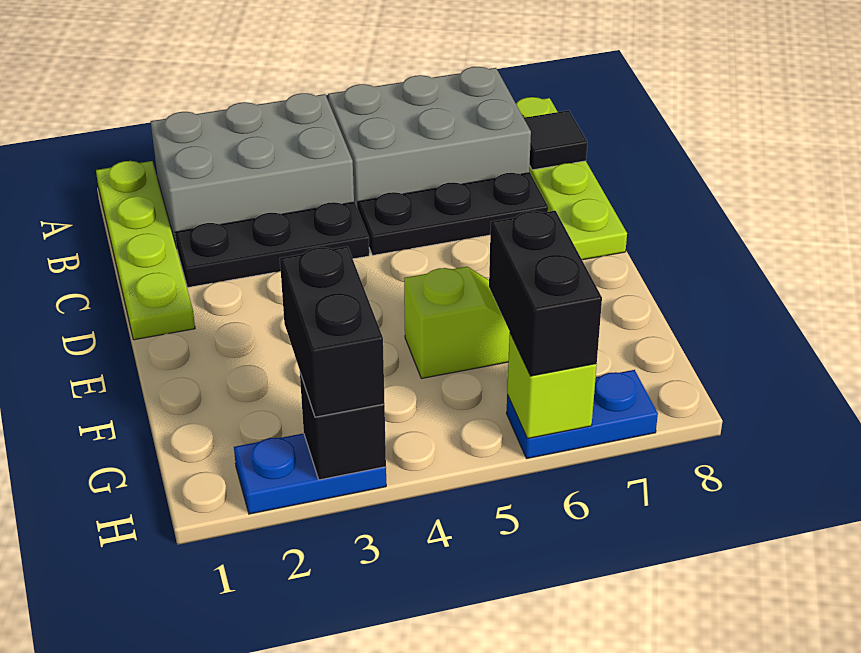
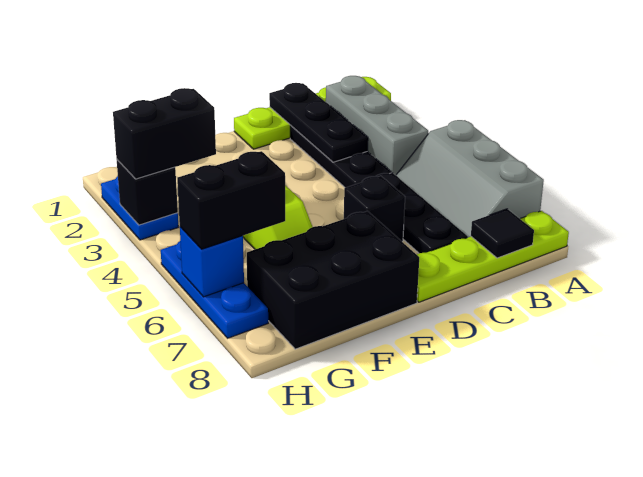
grey 2x3 brick [151,93,354,248] -> grey 1x3 brick [326,76,428,175]
grey 2x3 brick [328,67,531,209] -> grey 2x3 slope [396,120,544,238]
none -> black 1x3 plate [269,83,368,162]
none -> black 1x1 brick [344,176,405,242]
none -> black 2x3 brick [247,211,419,349]
blue 1x2 plate [506,370,658,459] -> blue 1x3 plate [161,241,268,338]
lime 1x1 brick [507,334,597,439] -> blue 1x1 brick [180,227,244,297]

